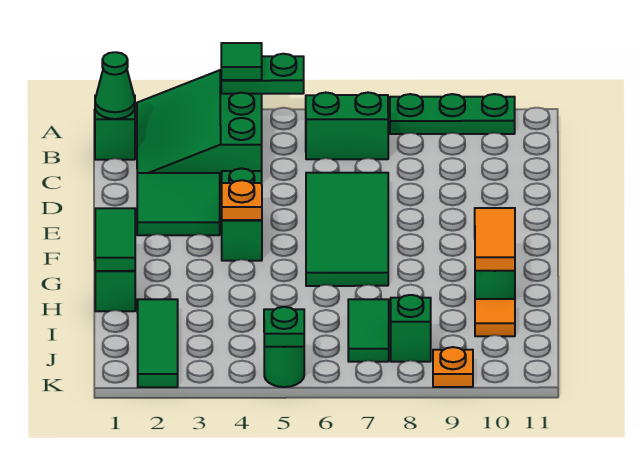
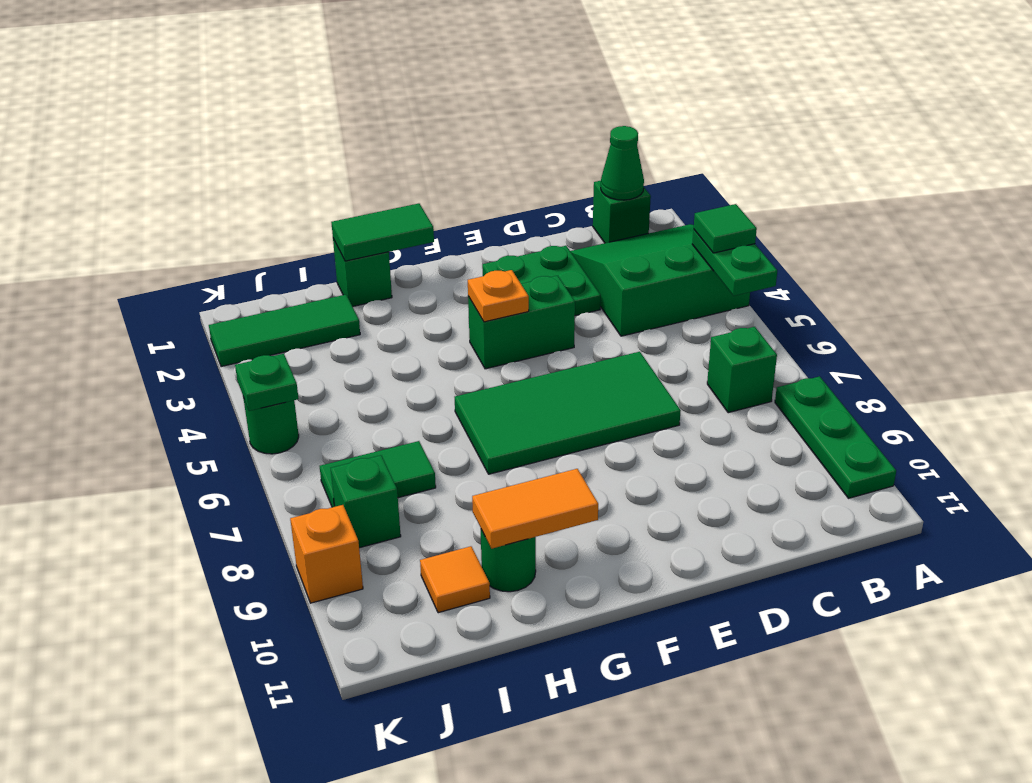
green 1x2 brick [306,93,388,159] -> green 1x1 brick [707,327,777,413]
green 2x2 tile [137,173,220,235] -> green 2x2 plate [482,246,601,316]
orange 1x1 plate [433,347,473,387] -> orange 1x1 brick [290,505,363,603]

